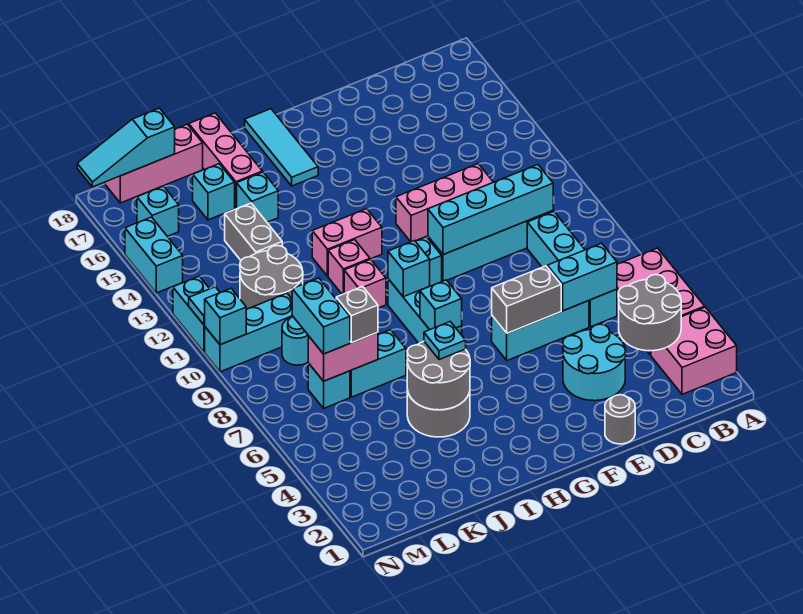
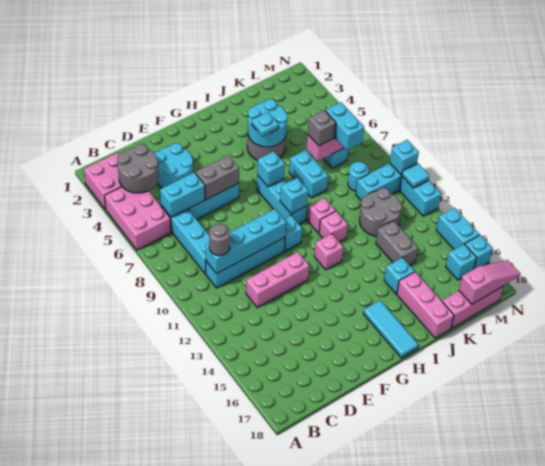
grey 1x1 round brick [605,395,635,444] -> grey 1x1 round brick moved to [209,224,230,256]
pink 1x2 brick [312,209,382,276] -> pink 1x1 brick [314,234,343,270]
grey 2x2 round brick [407,341,470,410] -> cyan 2x2 round brick [248,99,288,147]
cyan 1x2 brick [350,330,406,397] -> cyan 1x2 brick turned to [289,150,328,198]
cyan 1x1 brick [193,164,235,220] -> cyan 1x1 brick moved to [465,235,493,269]
cyan 1x3 slope [77,108,175,187] -> pink 1x3 slope [459,260,520,304]

